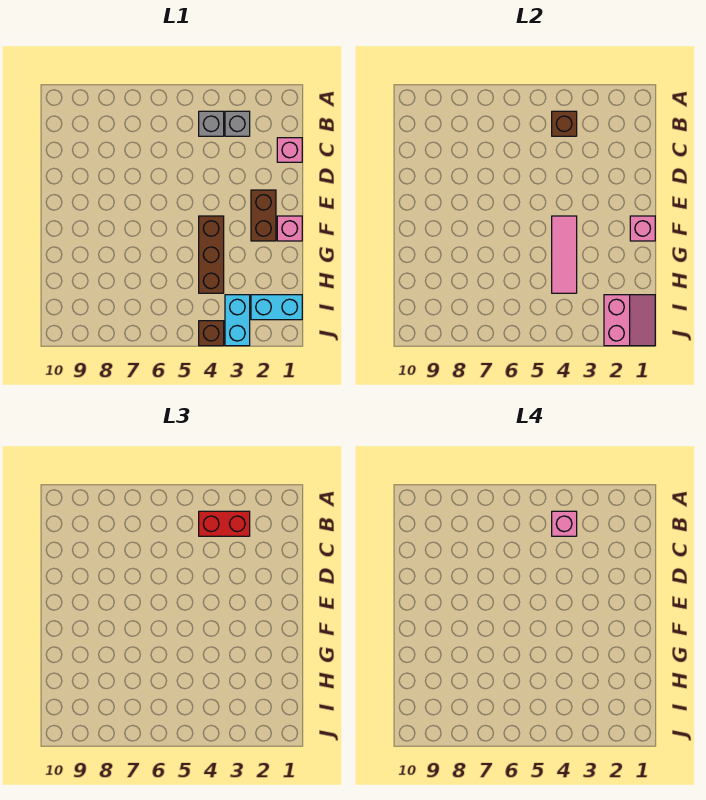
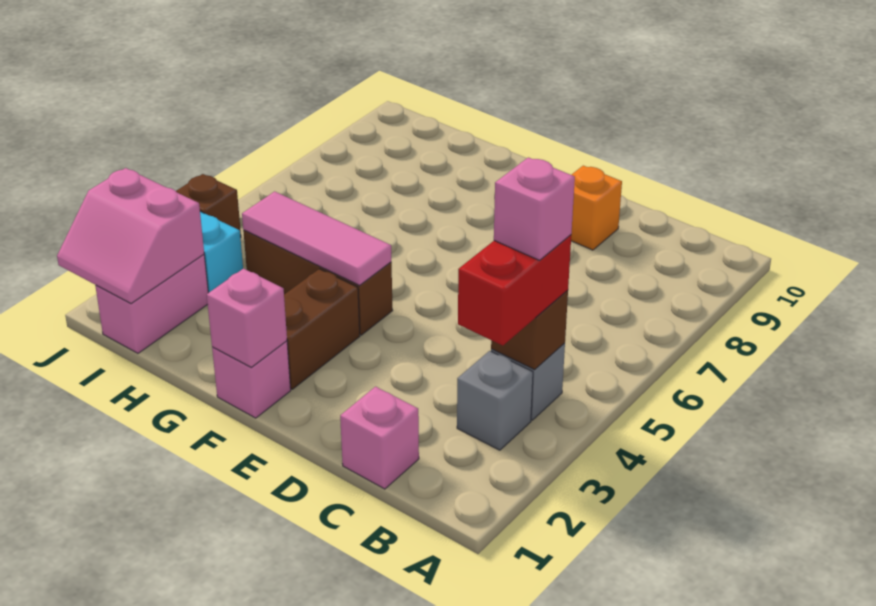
none -> orange 1x1 brick [571,166,622,250]
brown 1x2 brick [251,190,276,241] -> brown 1x2 brick turned to [284,269,360,389]
cyan 1x2 brick [251,295,302,320] -> pink 1x2 brick [95,255,208,353]

